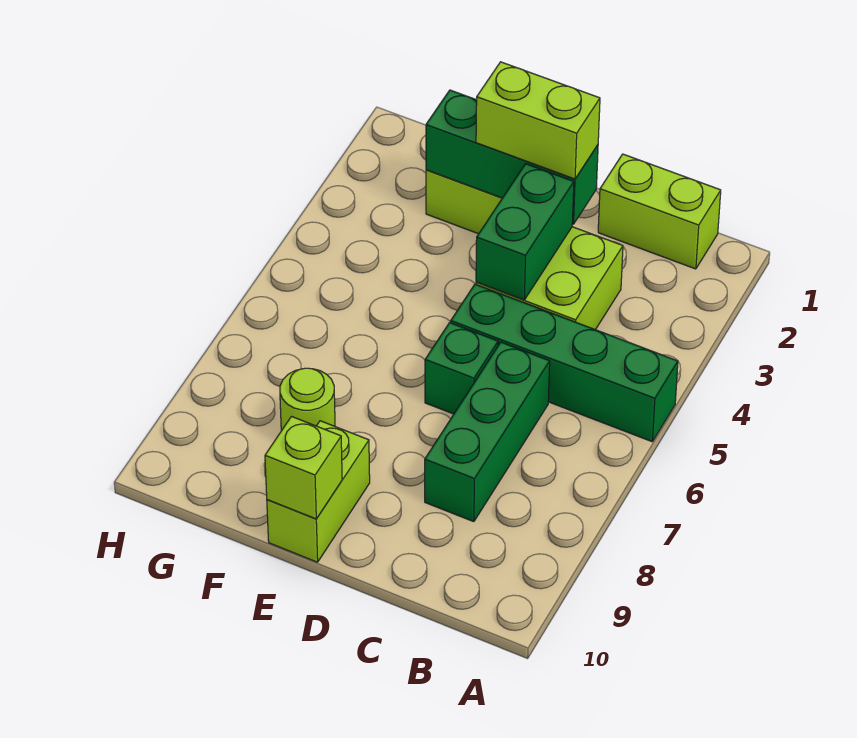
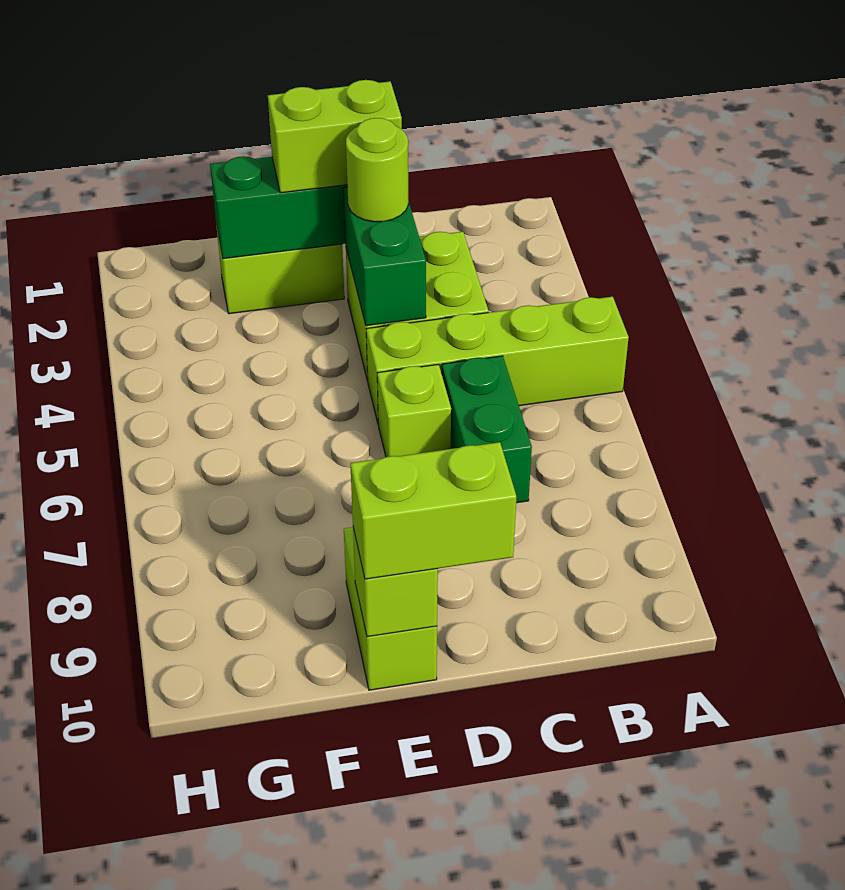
green 1x4 brick [451,284,678,442] -> lime 1x4 brick [366,297,629,425]
lime 1x2 brick [598,154,721,269] -> lime 1x2 brick moved to [350,442,516,579]
green 1x3 brick [425,342,550,522] -> green 1x2 brick [442,356,532,503]
green 1x1 brick [425,323,498,414] -> lime 1x1 brick [377,364,451,457]
lime 1x1 round brick [280,368,335,431] -> lime 1x1 round brick moved to [346,118,408,222]

